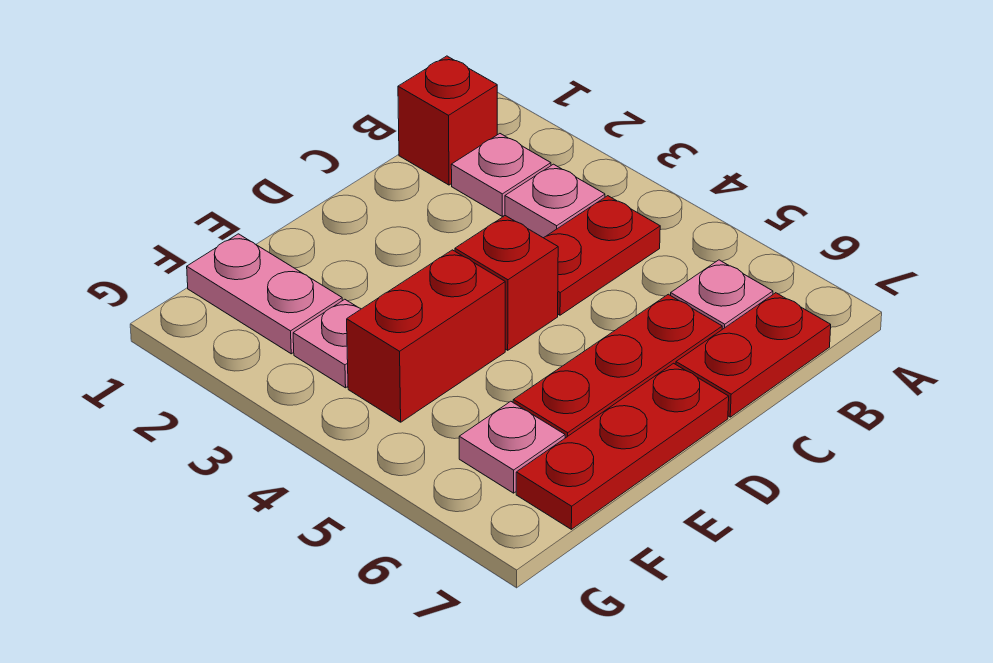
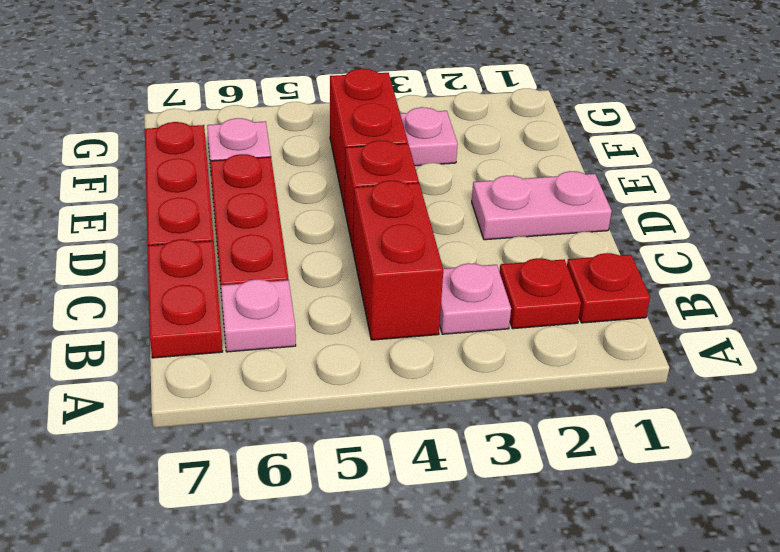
red 1x1 brick [398,56,497,185] -> red 1x1 plate [567,253,650,323]
pink 1x1 plate [451,134,551,216] -> red 1x1 plate [499,258,581,329]
red 1x2 plate [544,196,660,315] -> red 1x2 brick [353,181,443,340]
pink 1x2 plate [187,234,342,354] -> pink 1x2 plate moved to [472,171,612,240]

